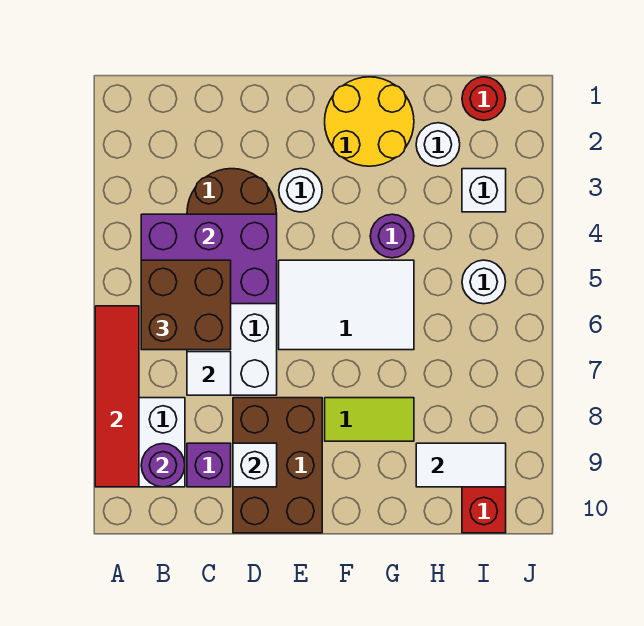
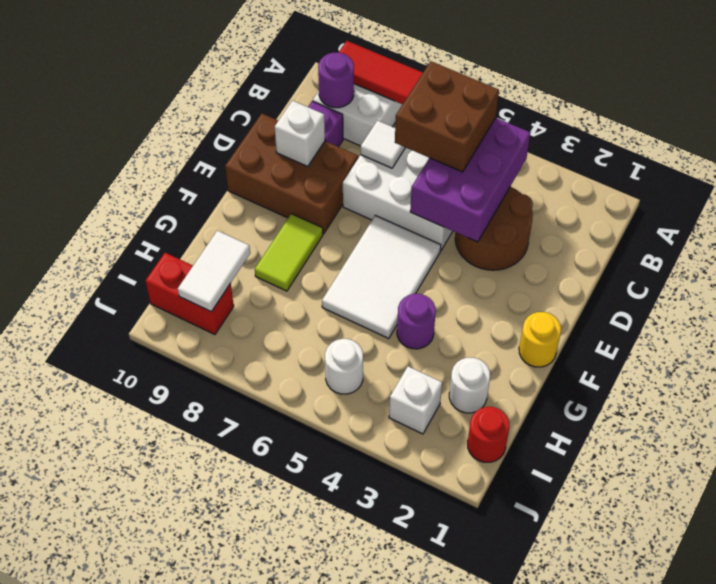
white 1x1 round brick [279,169,322,212] -> none
yellow 2x2 round brick [325,77,414,166] -> yellow 1x1 round brick [519,312,561,367]

